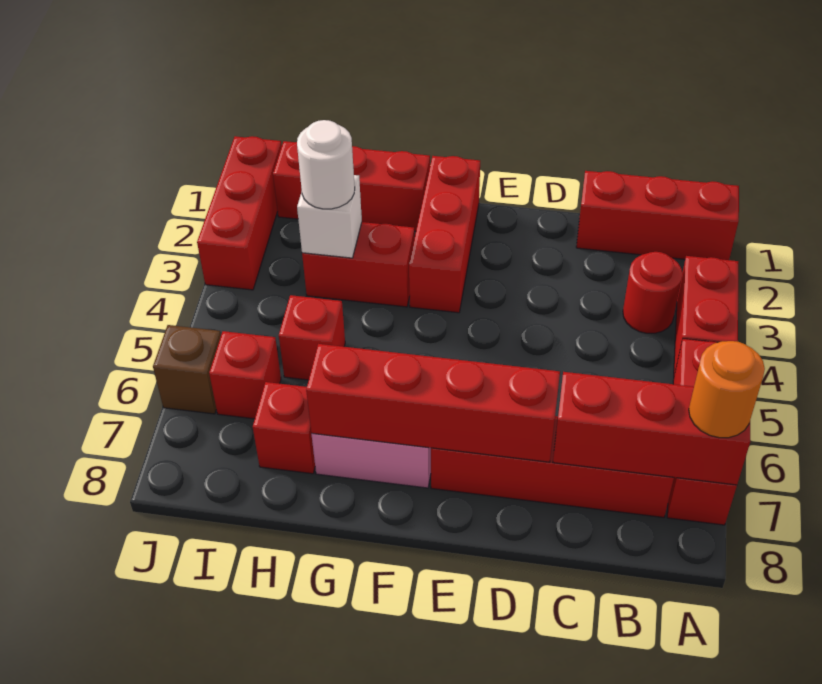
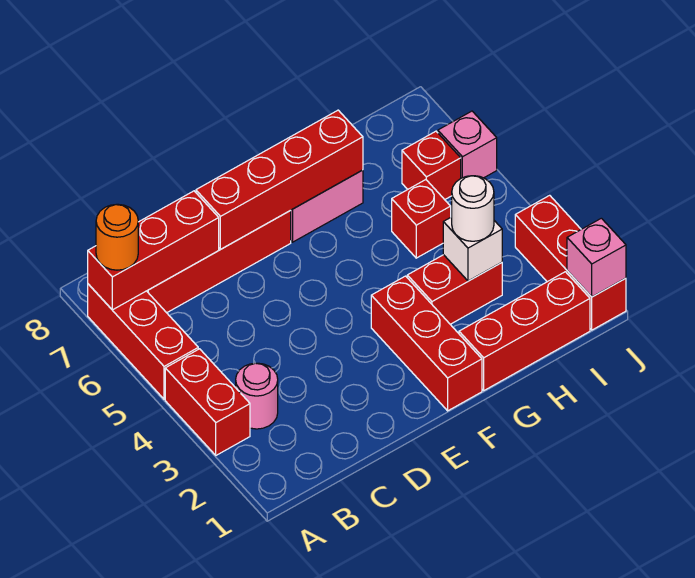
red 1x3 brick [576,171,739,260] -> none
red 1x1 round brick [623,252,682,333] -> pink 1x1 round brick [236,363,278,429]
red 1x1 brick [253,382,315,474] -> none
none -> pink 1x1 brick [567,218,626,297]
brown 1x1 brick [153,325,221,414] -> pink 1x1 brick [438,111,497,178]

